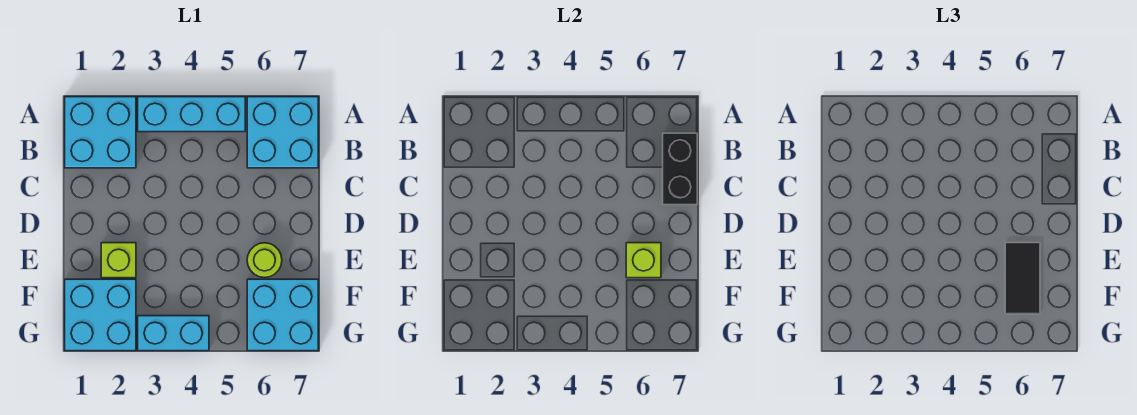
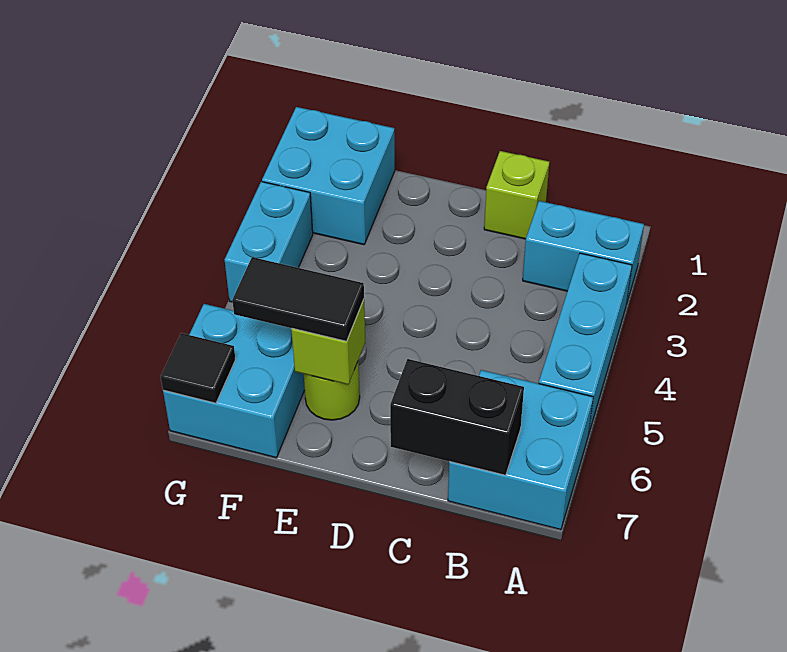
cyan 2x2 brick [65,97,136,168] -> cyan 1x2 brick [523,201,644,304]
lime 1x1 brick [101,243,136,278] -> lime 1x1 brick moved to [484,151,549,239]
none -> black 1x1 tile [161,333,236,403]

